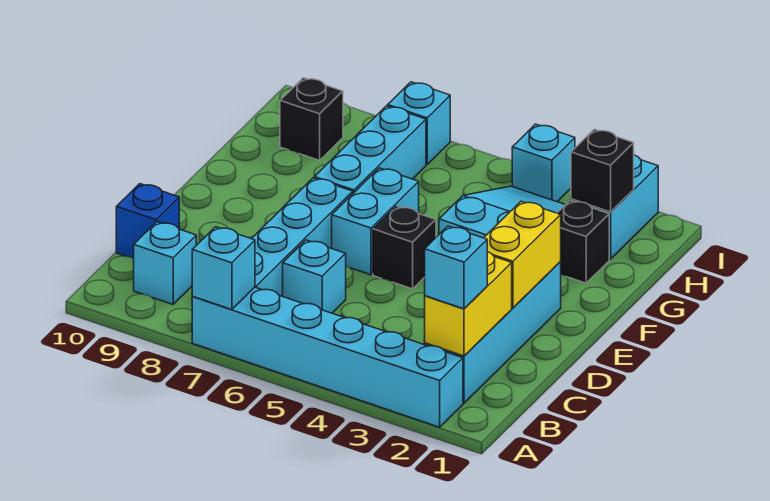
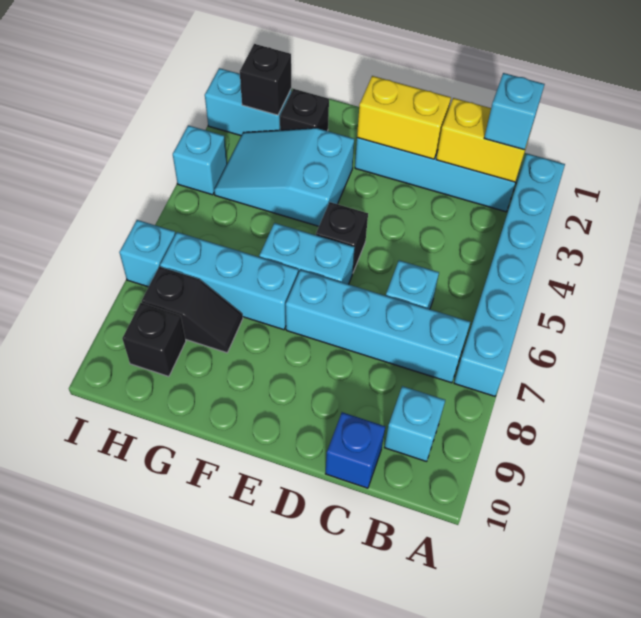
cyan 1x1 brick [192,227,255,310] -> none
none -> black 1x2 slope [142,267,243,353]

